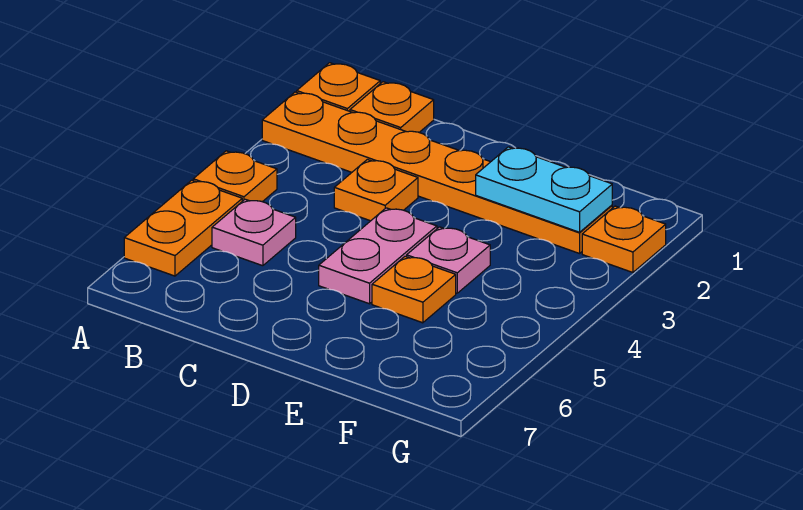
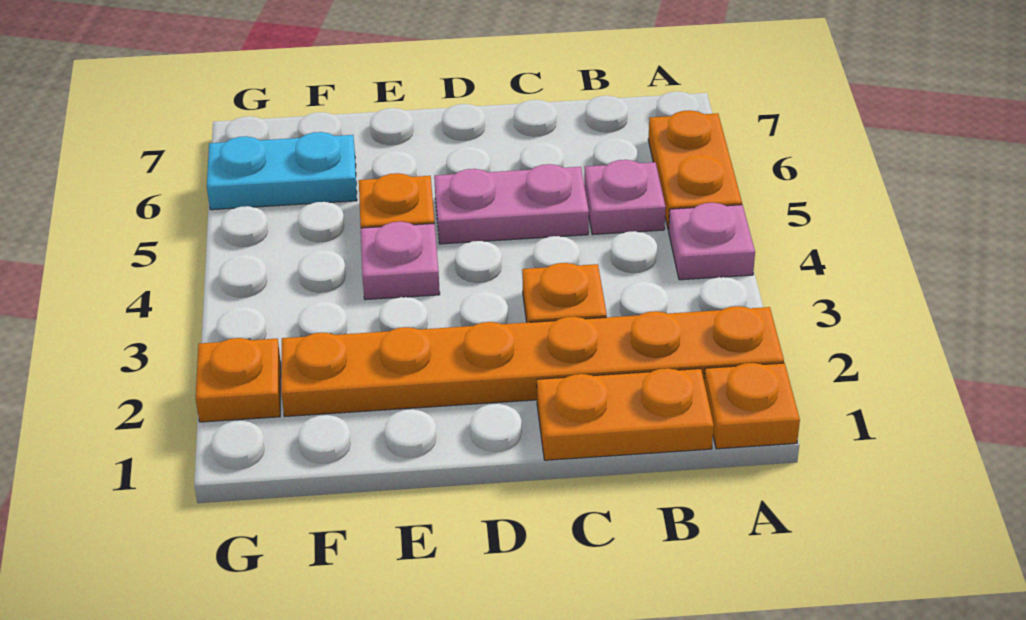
orange 1x1 plate [193,151,277,202] -> pink 1x1 plate [669,203,755,280]
orange 1x1 plate [350,82,434,132] -> orange 1x2 plate [537,368,714,460]
pink 1x2 plate [319,208,437,304] -> pink 1x2 plate turned to [434,164,589,244]
cyan 1x2 plate [476,147,612,232] -> cyan 1x2 plate moved to [207,132,357,210]

